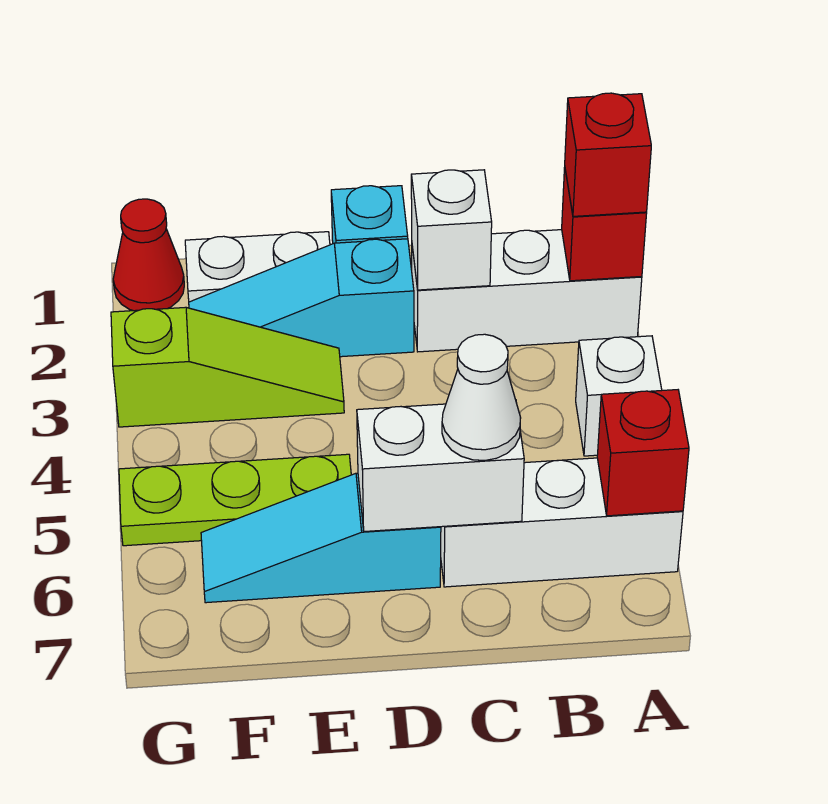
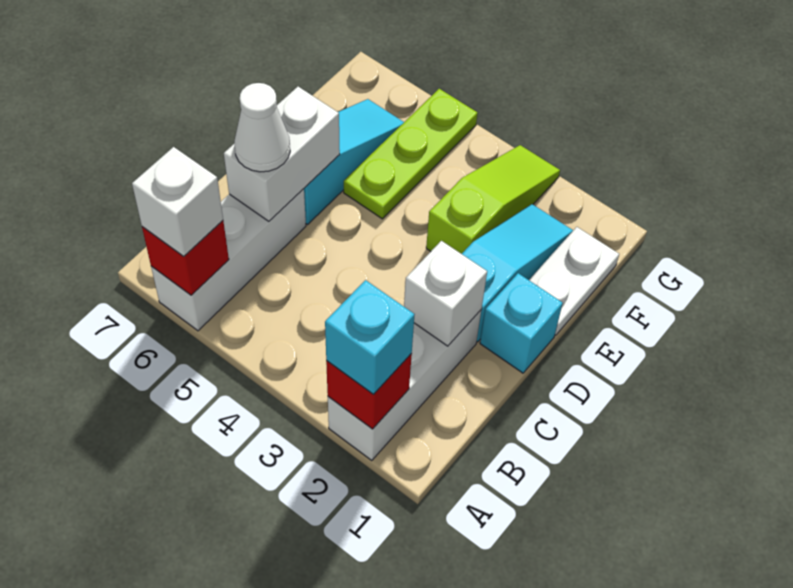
red 1x1 brick [565,93,651,216] -> cyan 1x1 brick [325,280,415,395]
white 1x1 brick [576,336,662,456] -> white 1x1 brick moved to [132,147,223,256]
lime 1x3 slope [111,307,344,427] -> lime 1x3 slope turned to [426,145,560,254]
red 1x1 cone [113,199,184,311] -> none

